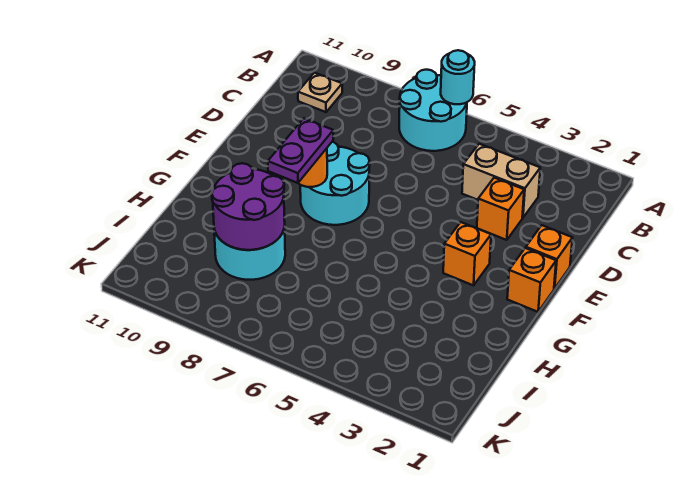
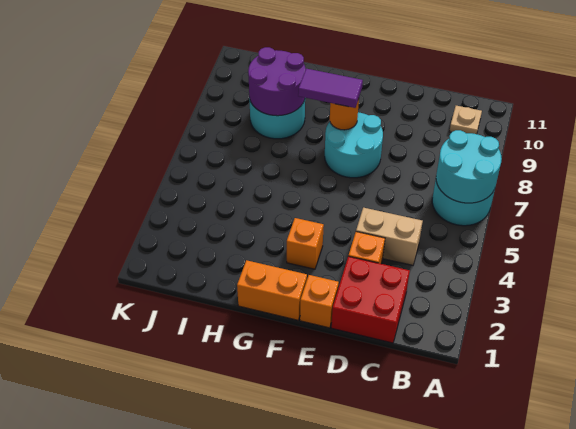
cyan 1x1 round brick [441,50,475,104] -> cyan 2x2 round brick [436,130,502,203]
none -> red 2x2 brick [331,256,410,343]
tan 1x2 brick [462,144,540,218] -> tan 1x2 brick turned to [356,208,423,265]
orange 1x1 brick [507,248,556,312] -> orange 1x2 brick [237,260,307,320]
purple 1x2 plate [268,119,333,183] -> purple 1x2 tile [298,69,363,108]

